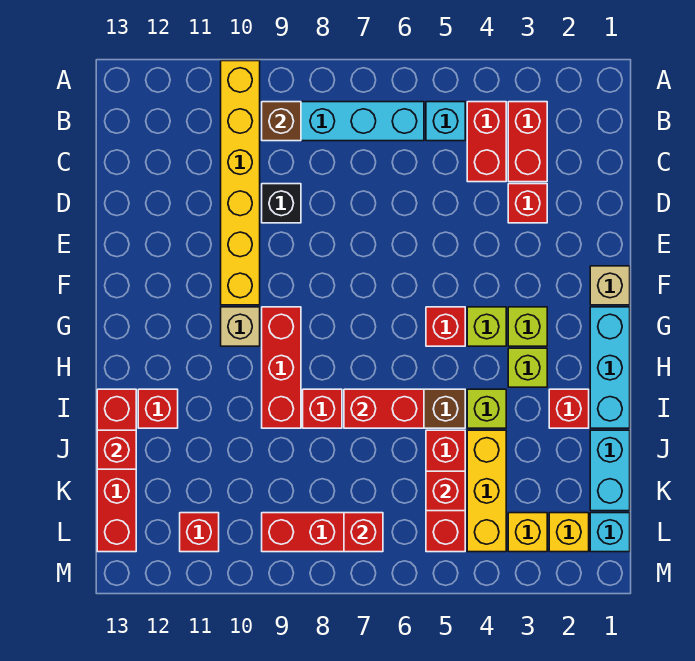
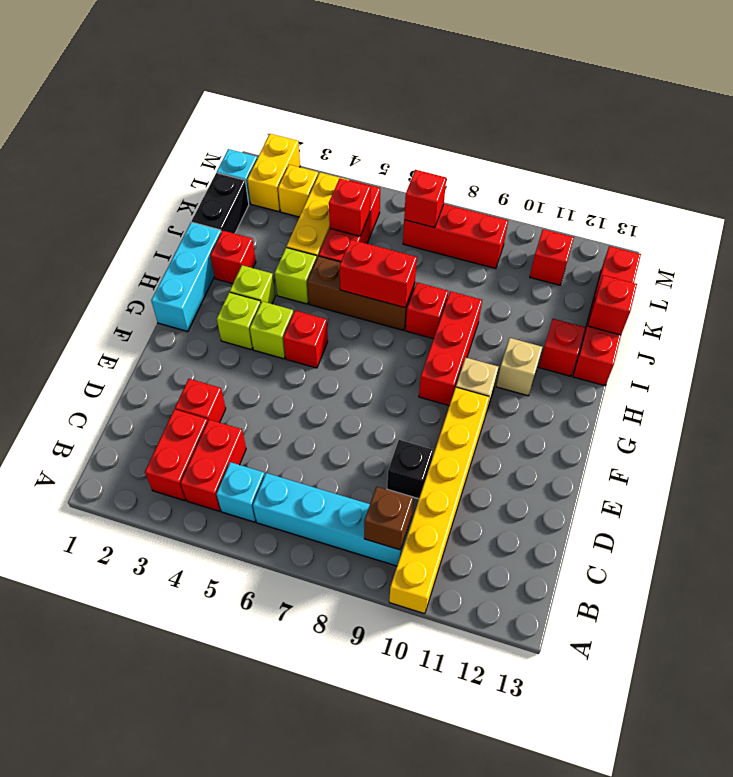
tan 1x1 brick [590,266,630,305] -> tan 1x1 brick moved to [496,338,542,396]
cyan 1x2 brick [590,430,630,511] -> black 1x2 brick [192,173,249,234]
yellow 1x1 brick [549,513,589,552] -> yellow 1x2 brick [247,134,300,212]

